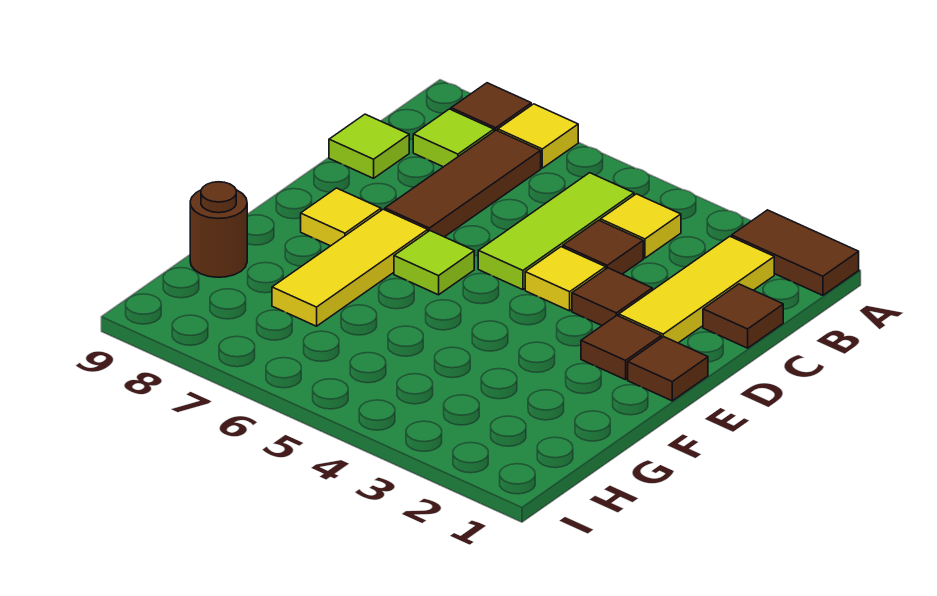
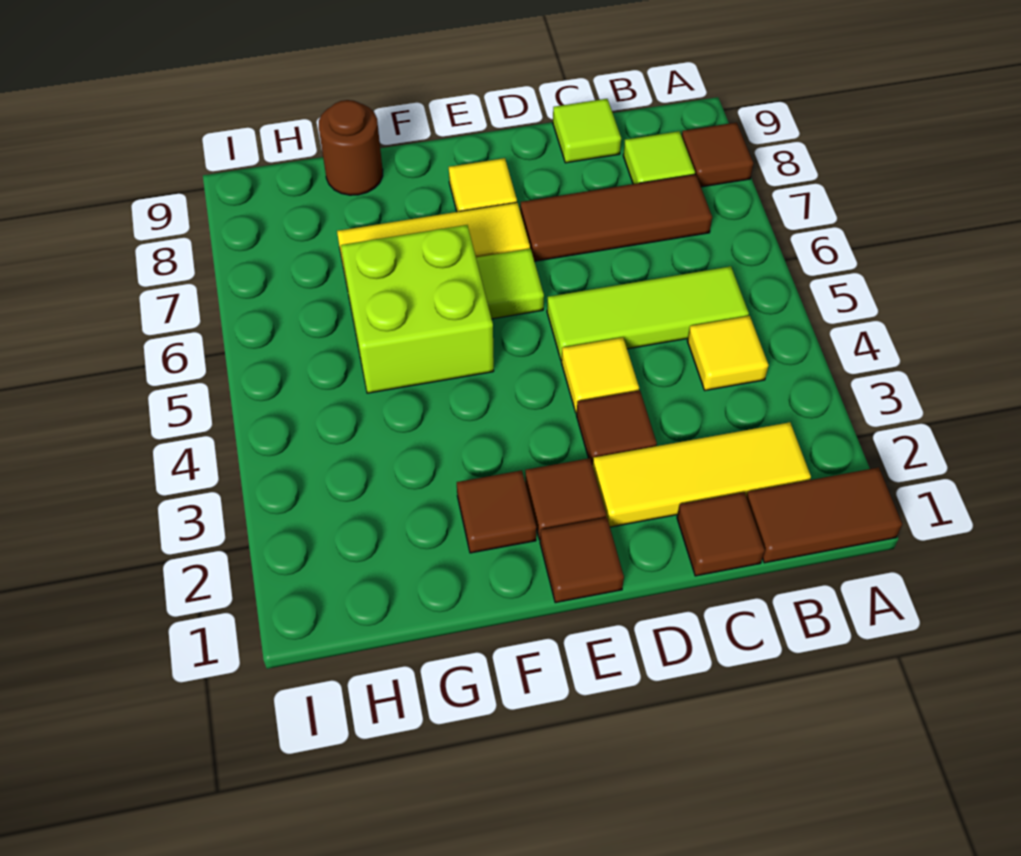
brown 1x2 tile [732,210,859,295] -> brown 1x2 tile turned to [746,467,902,563]
yellow 1x1 tile [498,104,578,168] -> none
brown 1x1 tile [563,220,643,274] -> brown 1x1 tile moved to [457,470,536,553]
none -> lime 2x2 brick [341,225,494,393]

